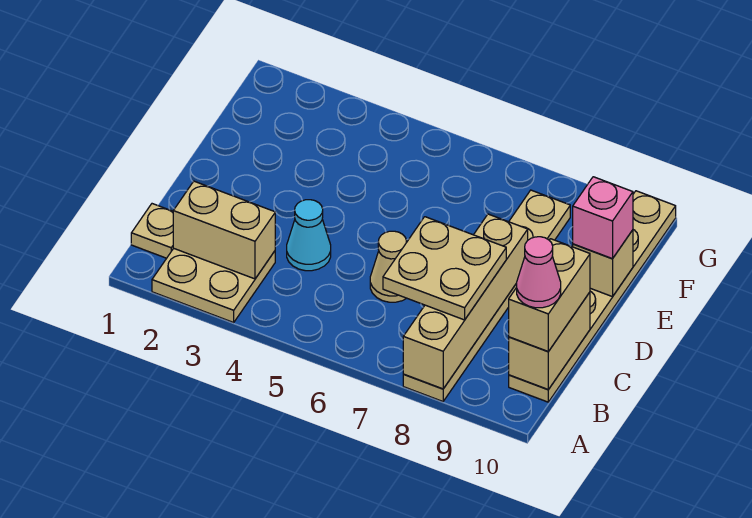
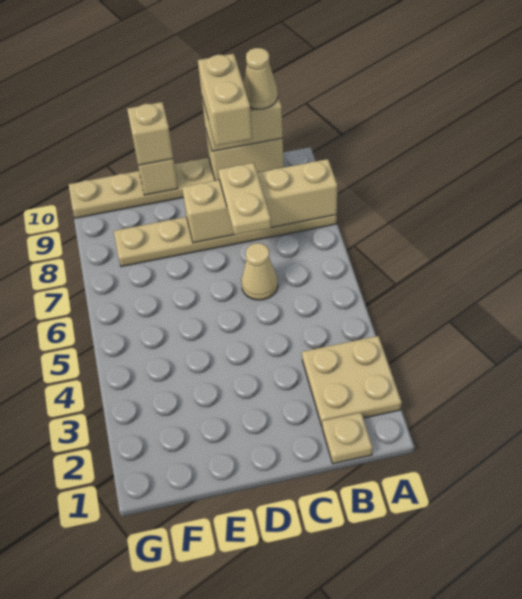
tan 1x2 brick [173,181,275,279] -> tan 1x2 brick moved to [198,54,252,146]
tan 2x2 plate [383,217,506,320] -> tan 1x2 plate [219,163,271,235]
pink 1x1 cone [517,237,561,308] -> tan 1x1 cone [243,48,278,109]
cyan 1x1 cone [287,200,331,271] -> none
pink 1x1 brick [573,177,633,259] -> tan 1x1 brick [127,102,173,165]

